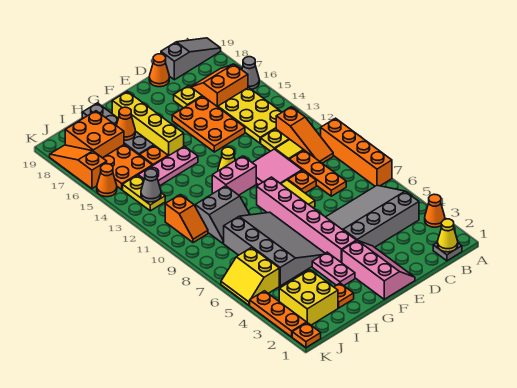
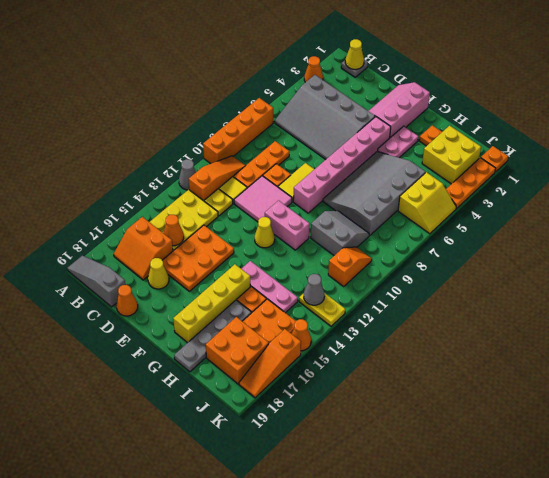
grey 1x1 cone [242,57,259,89] -> grey 1x1 cone moved to [179,159,196,190]
yellow 1x1 plate [174,86,202,108] -> yellow 1x1 cone [148,258,169,289]
orange 1x1 cone [116,107,135,140] -> orange 1x1 cone moved to [164,215,184,246]
yellow 1x2 plate [123,175,165,211] -> yellow 1x2 plate turned to [299,293,345,326]

